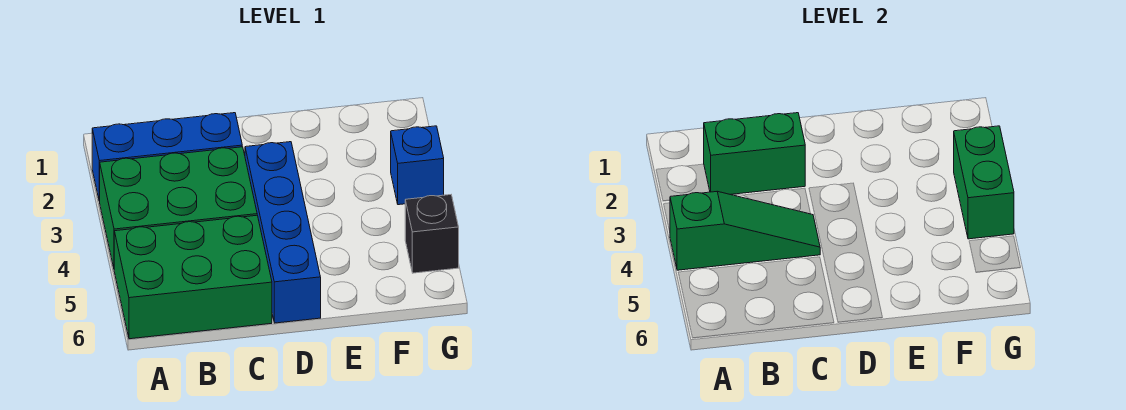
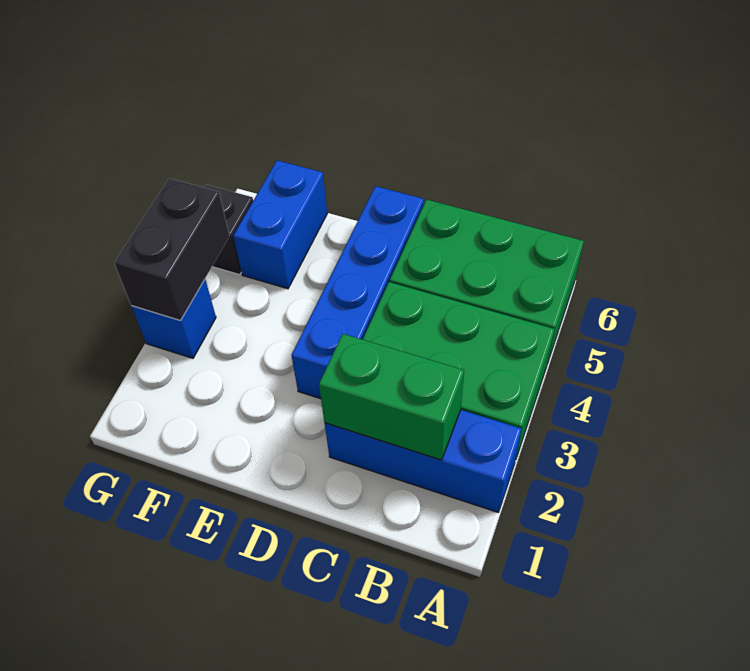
green 1x3 slope [670,192,820,270] -> none
none -> blue 1x2 brick [233,160,327,289]
green 1x2 brick [954,126,1014,239] -> black 1x2 brick [114,178,229,320]

